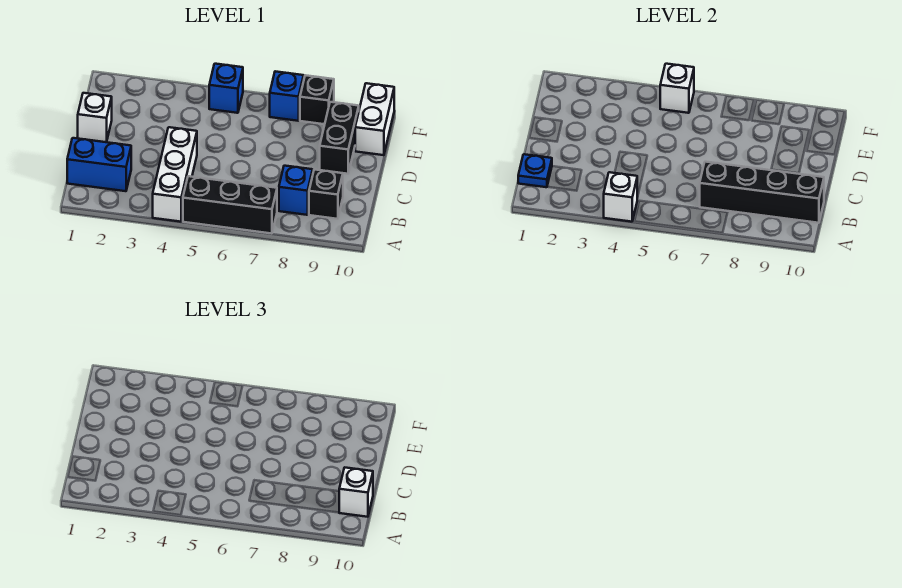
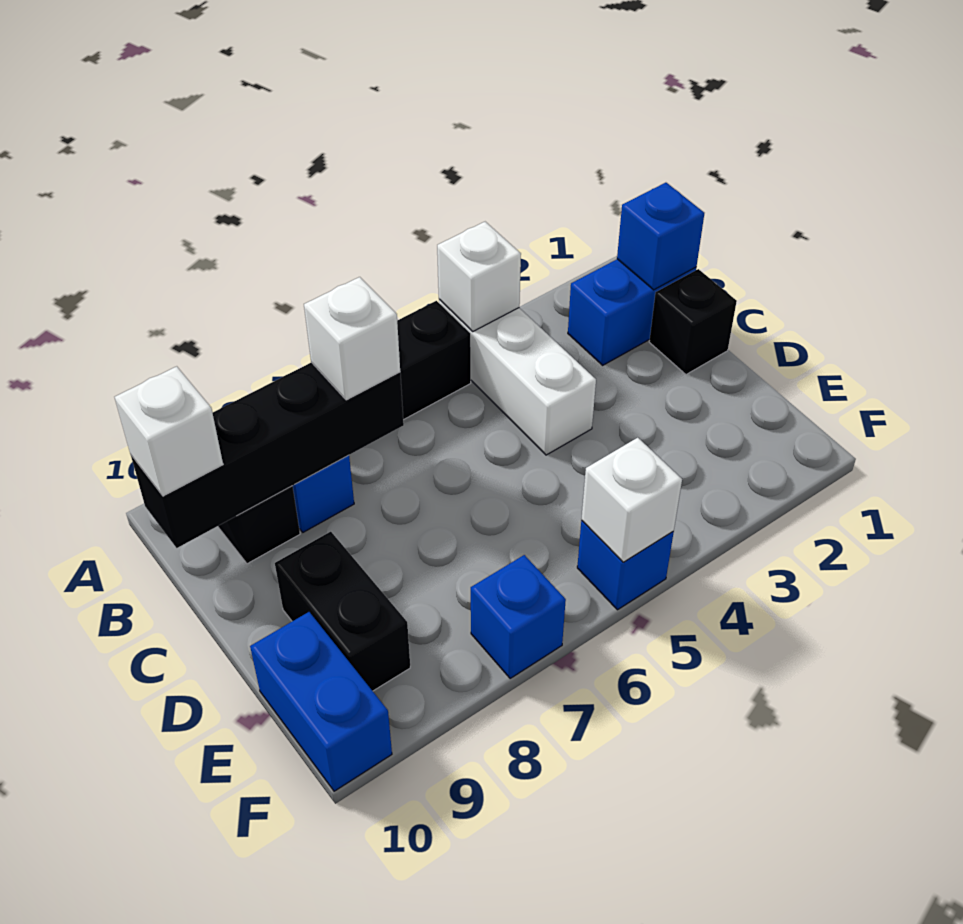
blue 1x1 plate [518,154,552,187] -> blue 1x1 brick [617,183,704,290]
white 1x1 brick [78,93,112,142] -> white 1x1 brick moved to [304,277,400,400]
white 1x2 brick [355,83,394,155] -> blue 1x2 brick [250,612,392,791]
black 1x1 brick [300,75,334,124] -> black 1x1 brick moved to [649,269,737,374]

